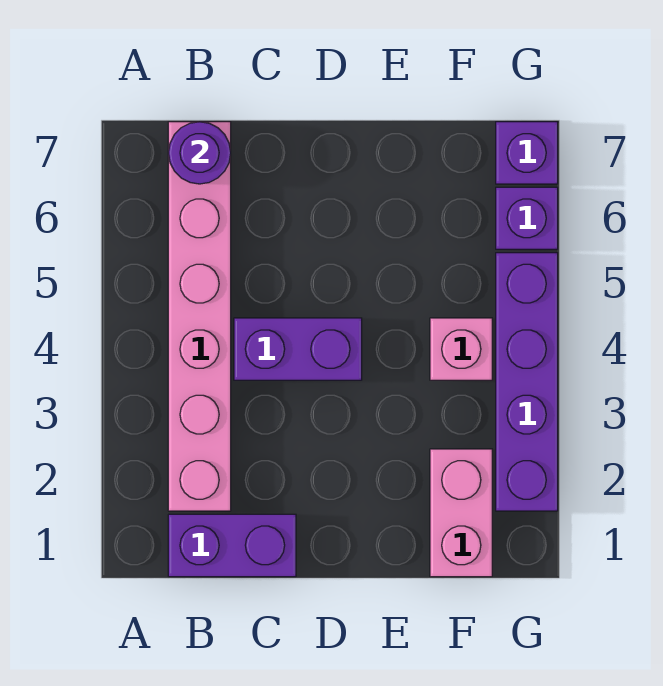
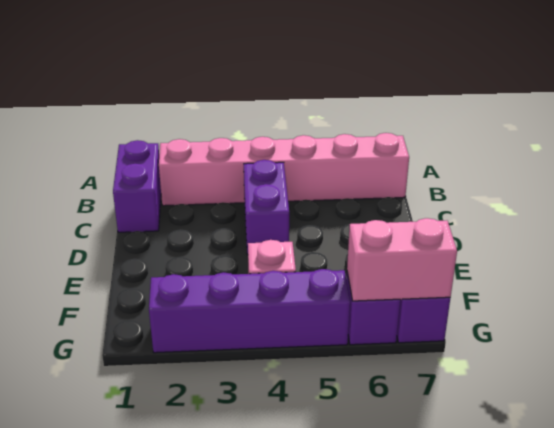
purple 1x1 round brick [168,122,231,184] -> none
pink 1x2 brick [430,449,492,577] -> pink 1x2 brick moved to [347,218,457,301]

